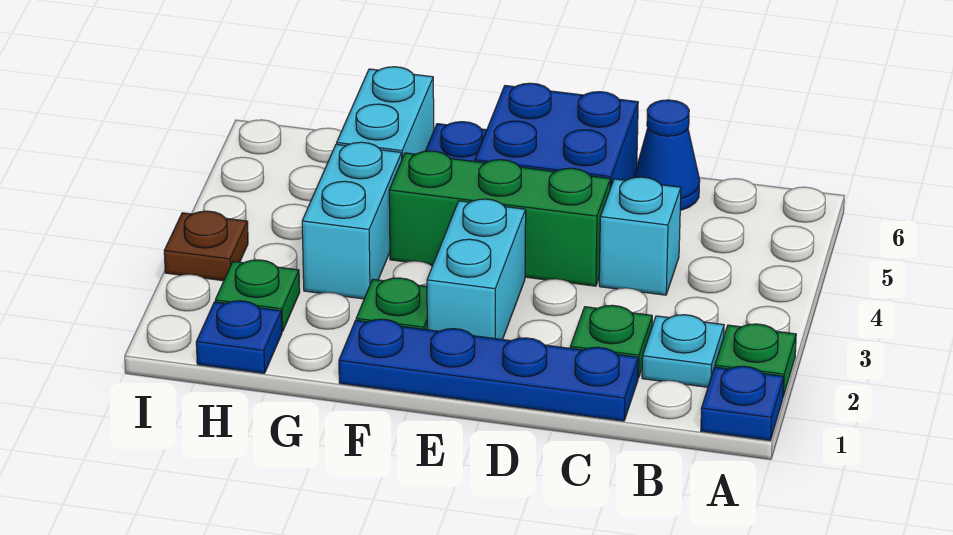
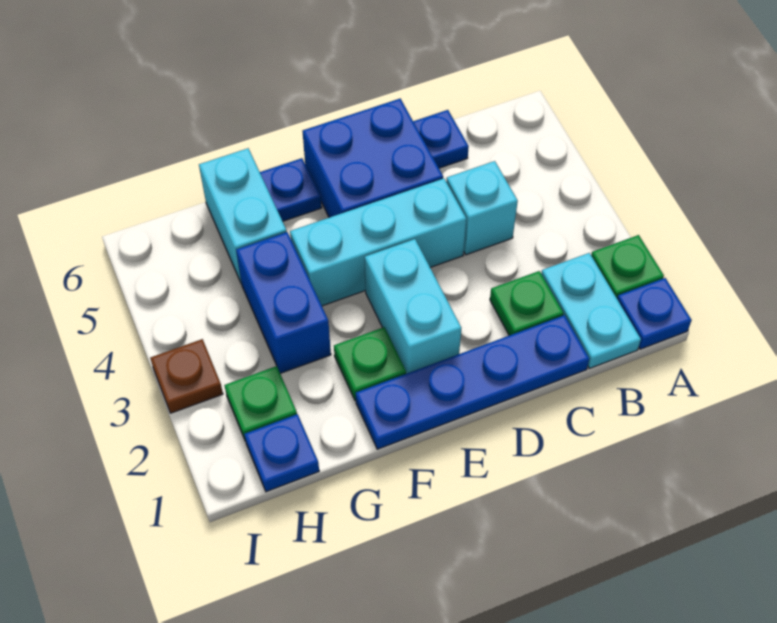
cyan 1x1 plate [642,315,724,387] -> cyan 1x2 plate [541,253,641,369]
blue 1x1 cone [634,100,700,211] -> blue 1x1 plate [413,110,469,168]
green 1x3 brick [389,151,611,286] -> cyan 1x3 brick [290,179,466,306]
cyan 1x2 brick [302,142,402,299] -> blue 1x2 brick [236,232,331,373]

